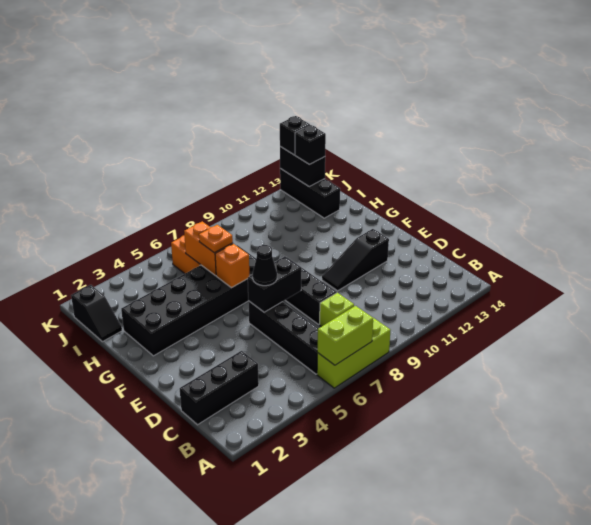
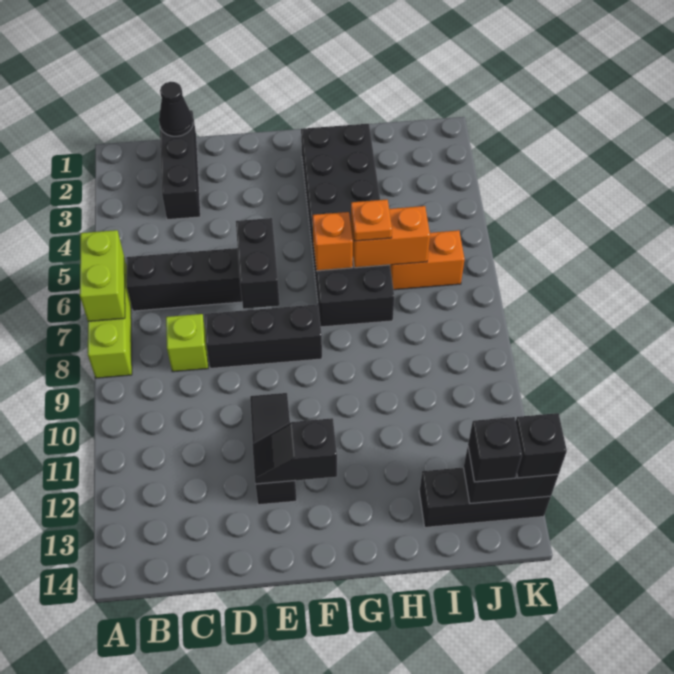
black 1x1 cone [253,245,277,286] -> black 1x1 cone moved to [159,82,193,136]
black 1x2 slope [71,285,122,342] -> black 1x2 slope moved to [252,418,337,484]

